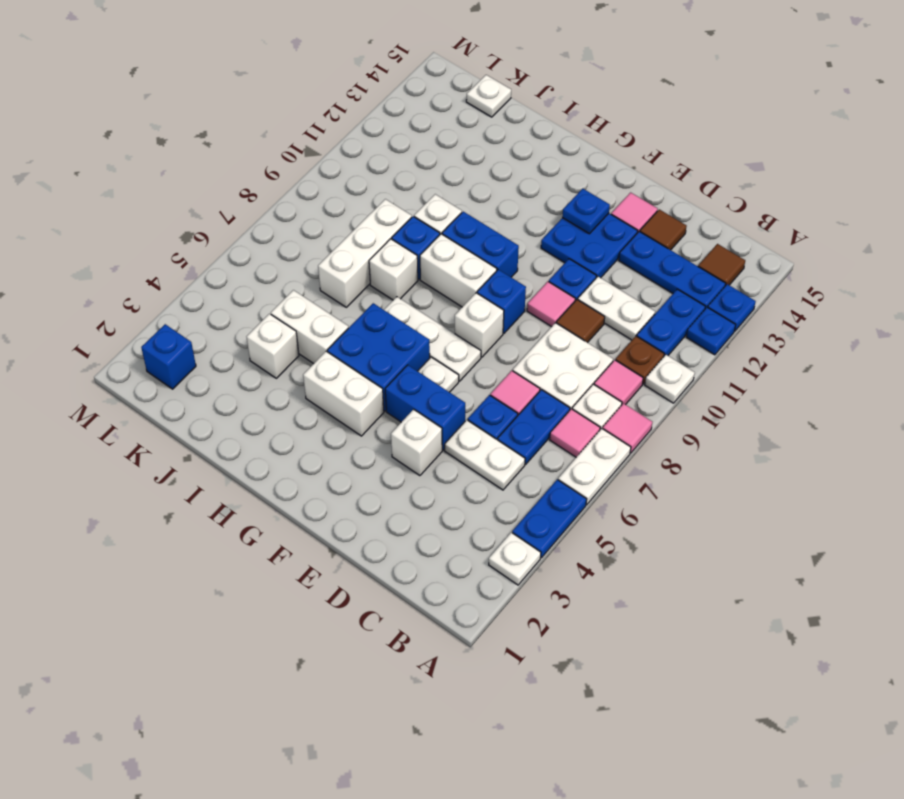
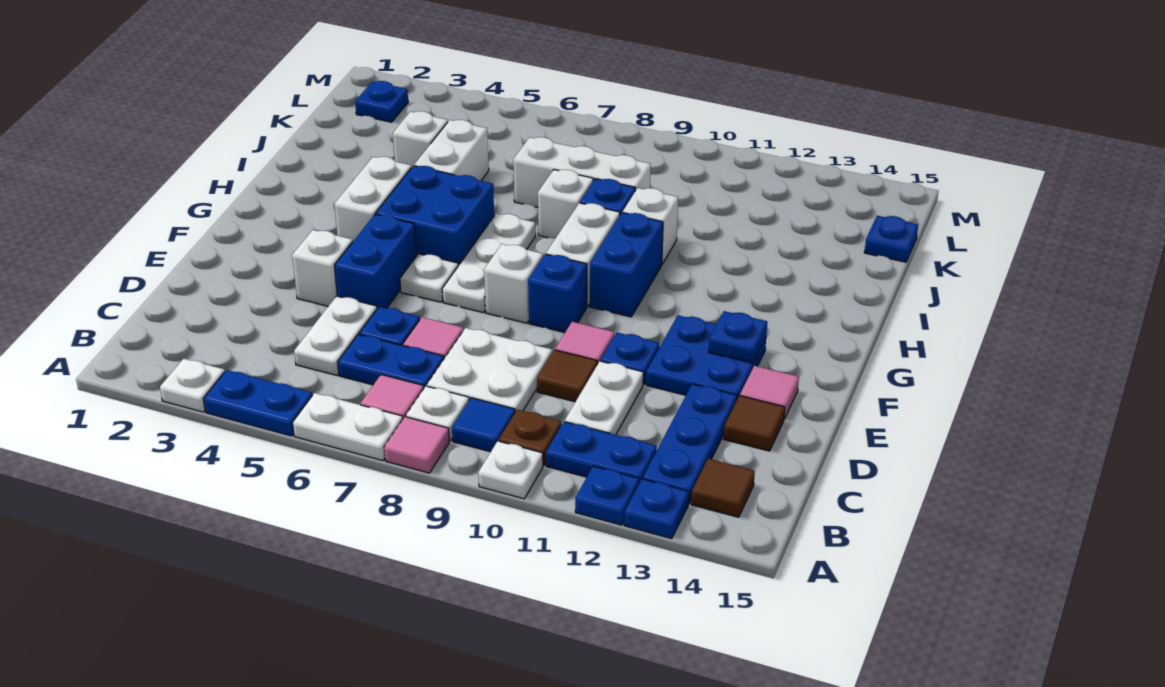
pink 1x1 tile [594,360,643,405] -> blue 1x1 tile [452,398,515,452]
white 1x1 plate [466,75,511,117] -> blue 1x1 plate [864,216,918,262]
blue 1x1 brick [141,324,196,389] -> blue 1x1 plate [355,81,408,122]

